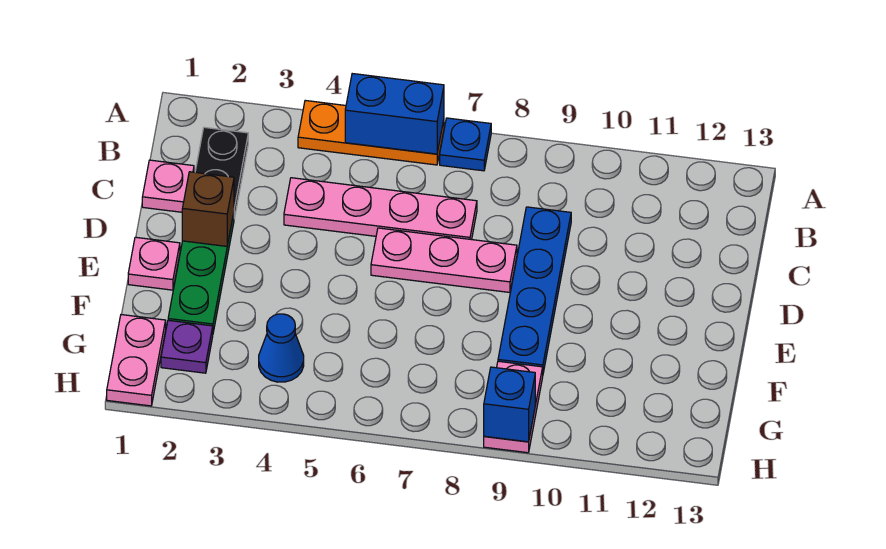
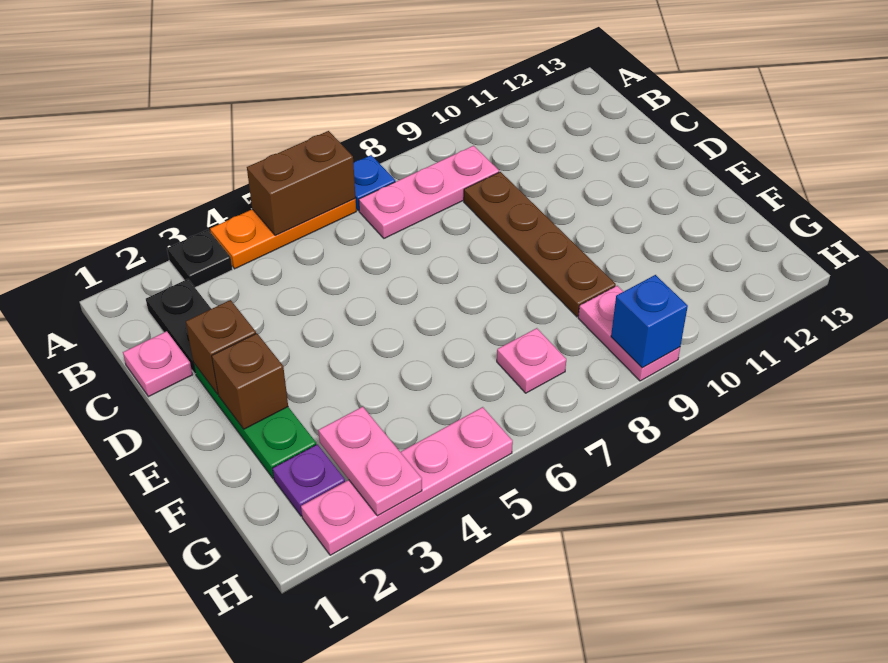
none -> black 1x1 plate [167,230,232,287]
blue 1x2 brick [345,74,444,154] -> brown 1x2 brick [247,131,356,236]
pink 1x4 plate [284,178,477,240] -> pink 1x4 plate moved to [301,407,513,555]
blue 1x4 plate [498,207,571,373] -> brown 1x4 plate [464,172,616,317]
pink 1x3 plate [371,228,517,292] -> pink 1x3 plate moved to [359,146,499,238]
pink 1x1 plate [128,237,180,290] -> pink 1x1 plate moved to [497,328,566,393]
none -> brown 1x1 brick [212,333,288,429]
pink 1x2 plate [107,315,166,406] -> pink 1x2 plate moved to [318,407,422,516]
blue 1x1 cone [259,314,304,382] -> none

